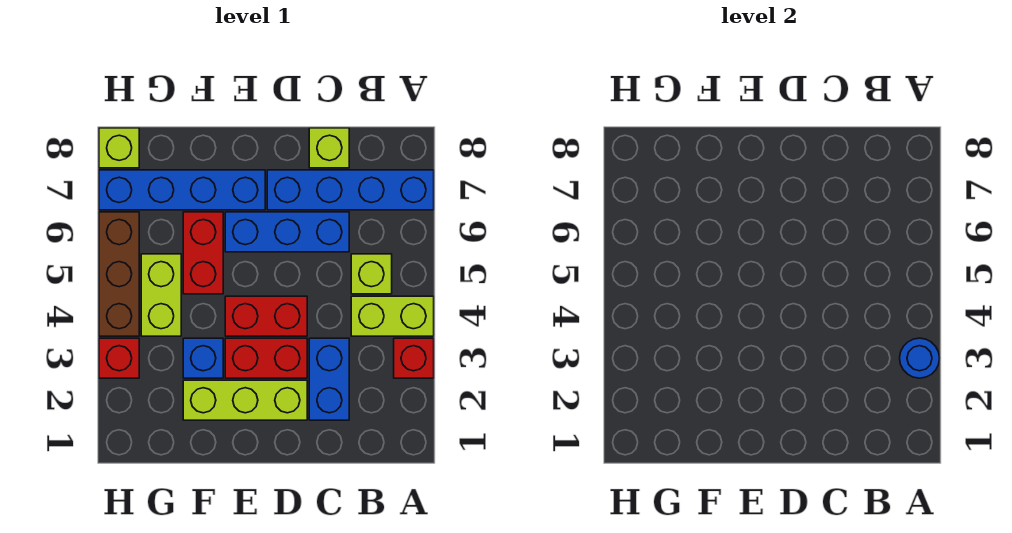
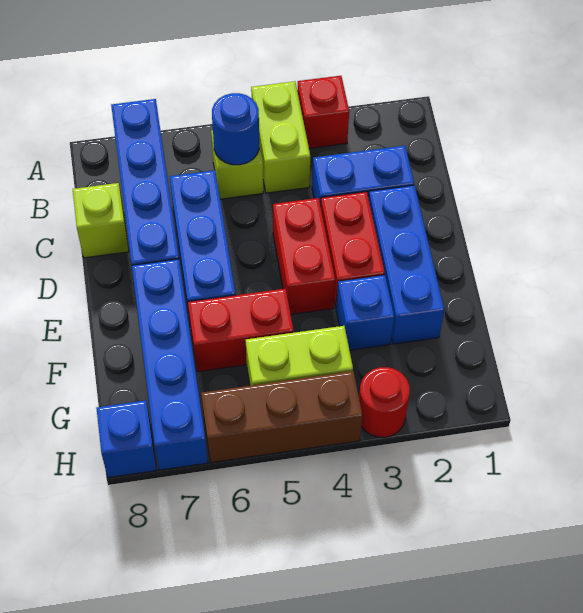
blue 1x1 round brick [900,338,940,378] -> blue 1x1 round brick moved to [212,93,259,165]
lime 1x3 brick [183,380,307,420] -> blue 1x3 brick [369,185,444,344]
red 1x1 brick [99,338,139,378] -> red 1x1 round brick [359,367,410,437]
lime 1x1 brick [99,128,139,168] -> blue 1x1 brick [96,401,157,478]

